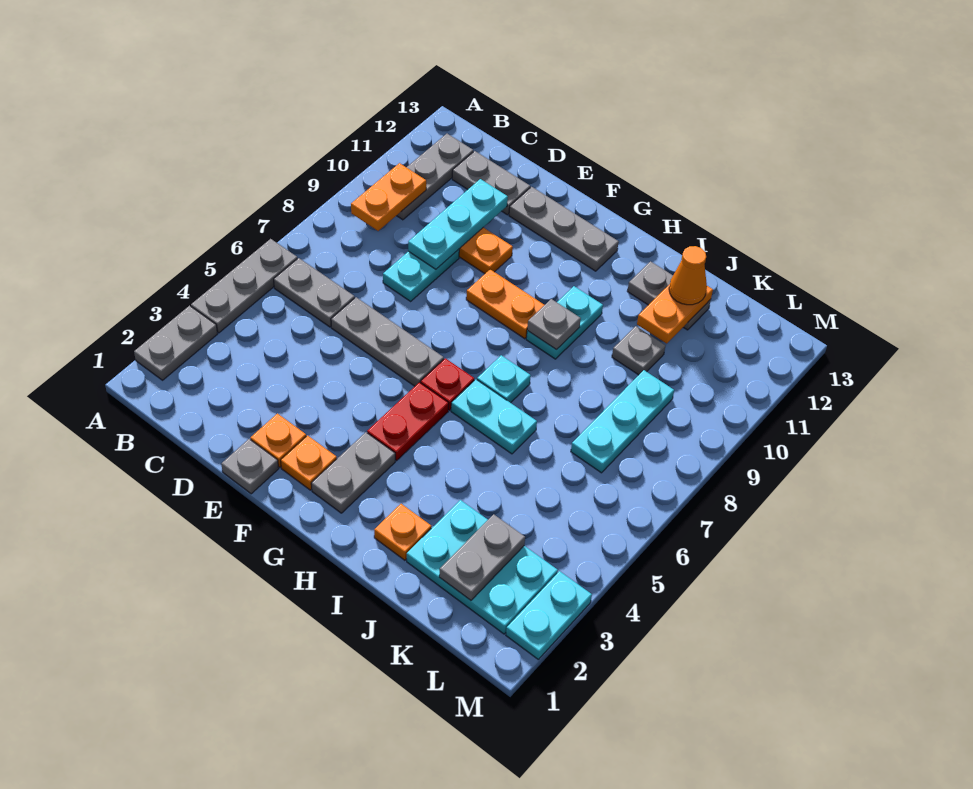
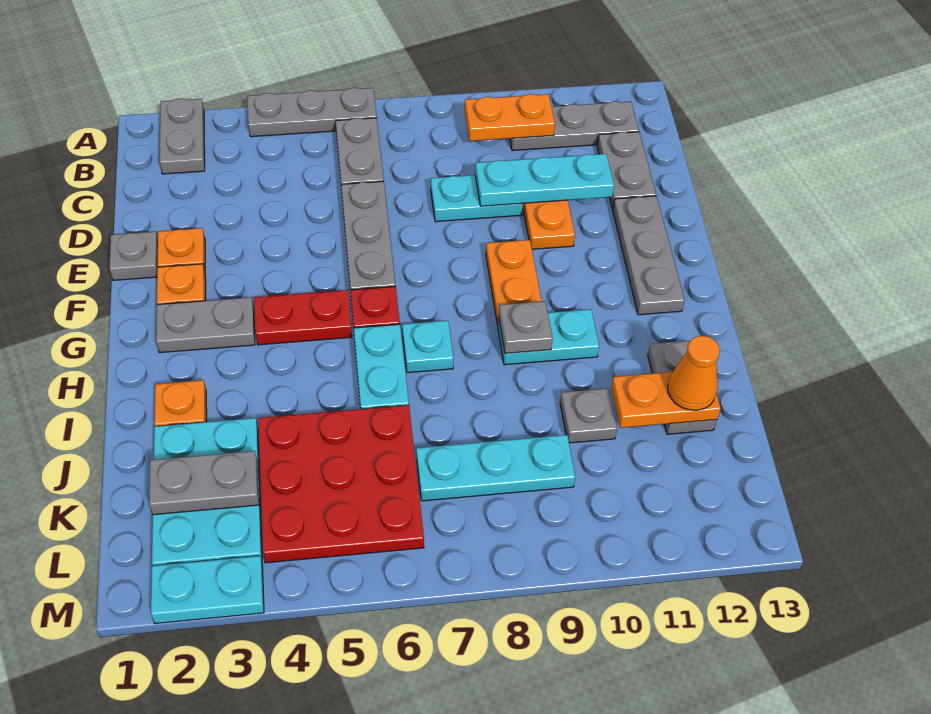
grey 1x2 plate [134,306,218,380] -> grey 1x2 plate turned to [159,98,205,174]
none -> red 3x3 plate [258,405,424,563]

